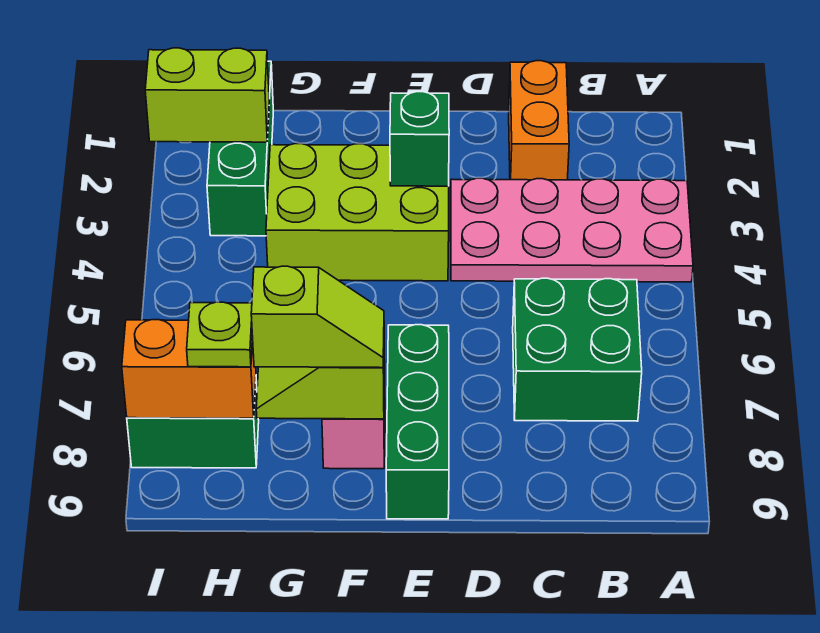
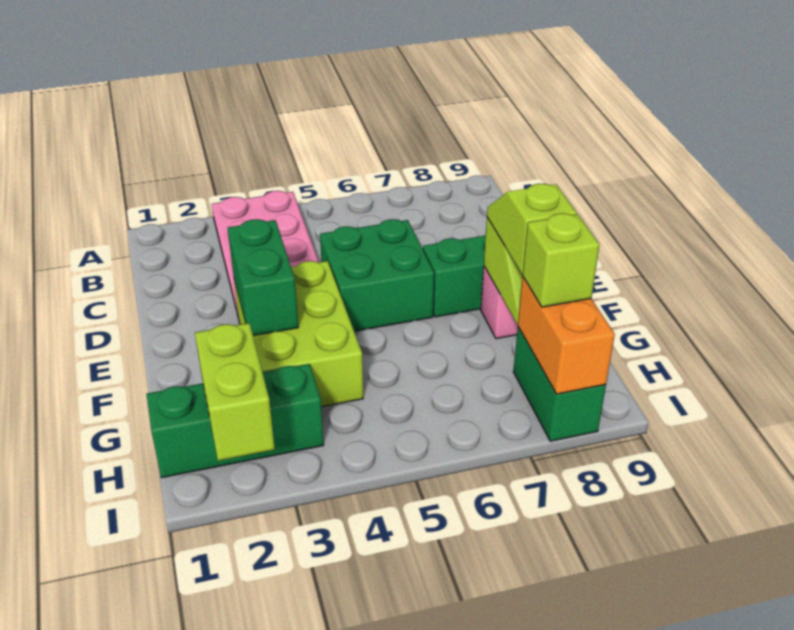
green 2x2 brick [513,278,642,421] -> green 2x2 brick moved to [320,219,434,331]
orange 1x2 brick [509,61,569,180] -> none
green 1x1 brick [390,92,449,186] -> green 1x2 brick [228,219,299,336]
lime 1x1 plate [187,302,253,367] -> lime 1x1 brick [523,213,600,307]

